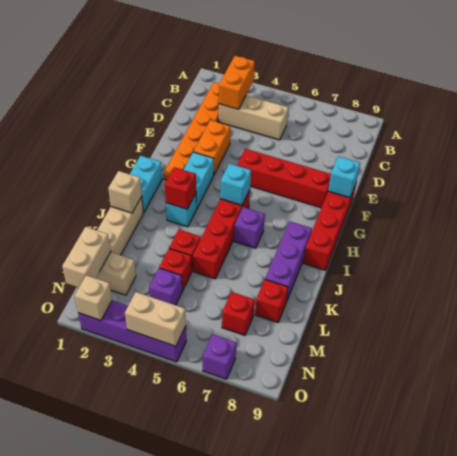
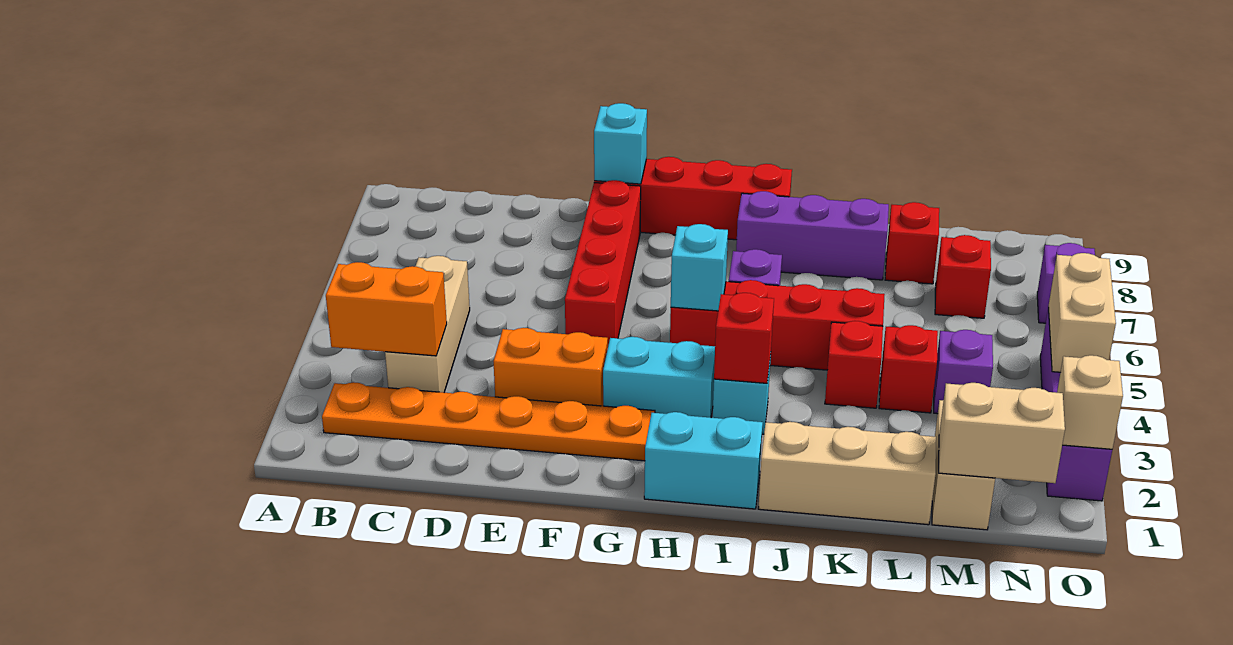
tan 1x1 brick [108,171,142,213] -> none

